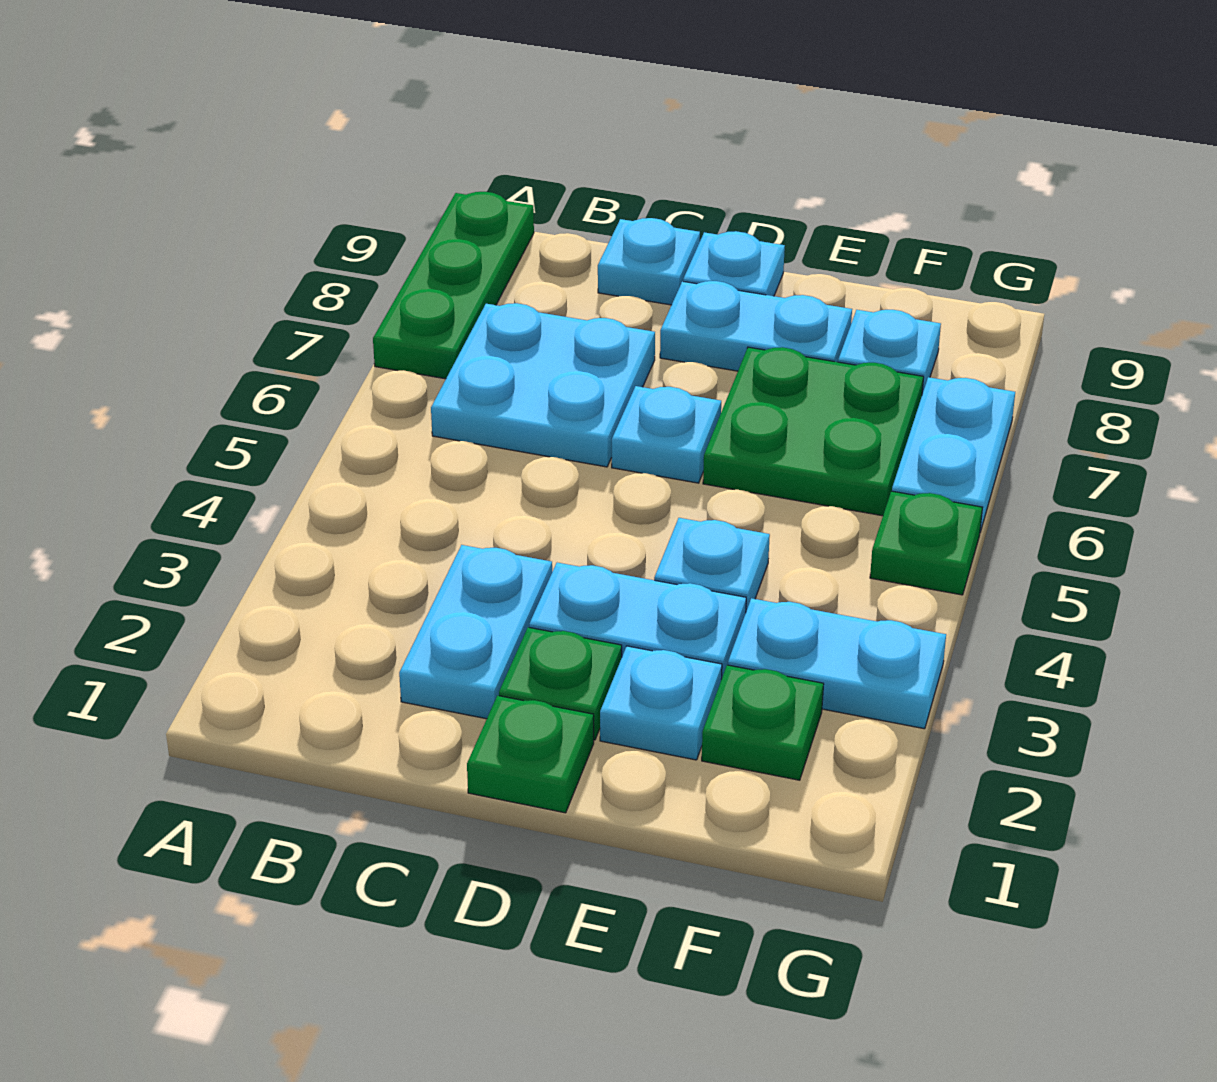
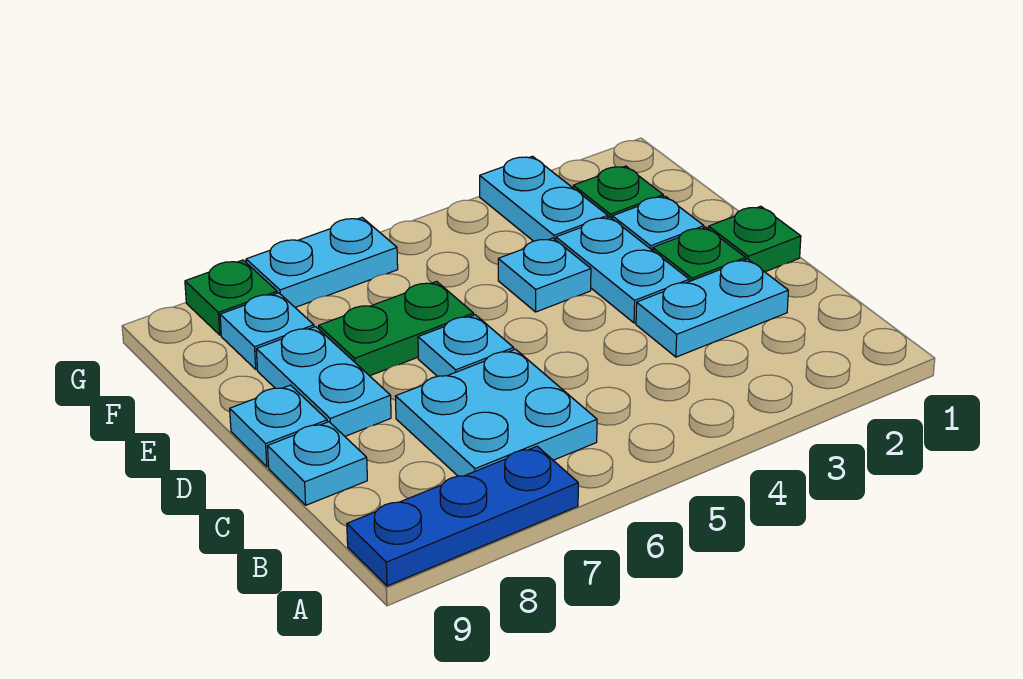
green 1x3 plate [373,192,534,379] -> blue 1x3 plate [347,446,578,586]
green 2x2 plate [703,347,924,516] -> green 1x2 plate [319,282,474,376]
green 1x1 plate [870,491,982,595] -> green 1x1 plate moved to [185,260,277,335]

